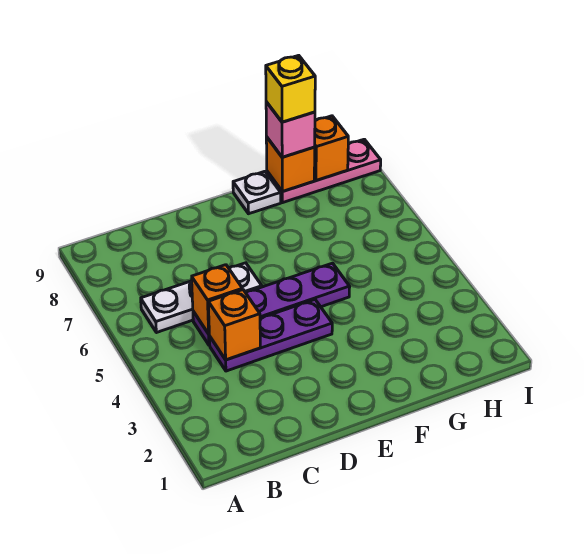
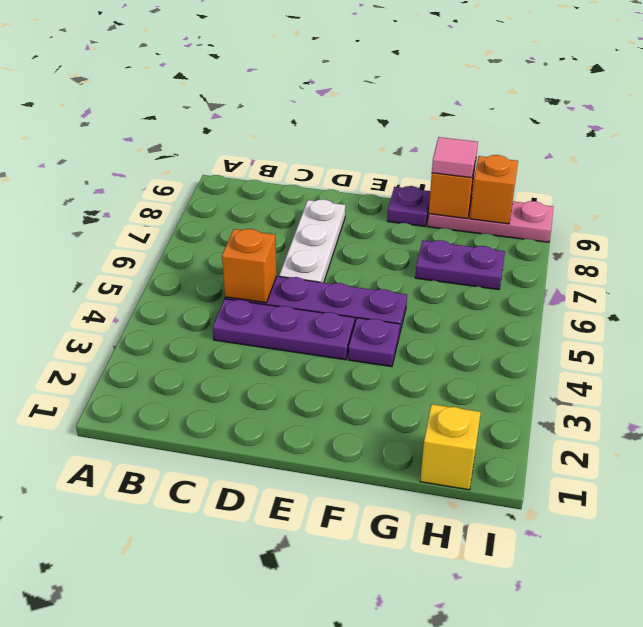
white 1x3 plate [141,263,262,333] -> white 1x3 plate turned to [279,200,345,283]
orange 1x1 brick [208,290,260,360] -> none
none -> purple 1x1 plate [348,318,400,367]
white 1x1 plate [233,171,281,214] -> purple 1x1 plate [387,186,430,226]
none -> purple 1x2 plate [415,240,505,290]
pink 1x1 brick [266,102,315,157] -> pink 1x1 tile [432,137,478,178]
yellow 1x1 brick [266,55,315,122] -> yellow 1x1 brick moved to [420,404,481,490]

